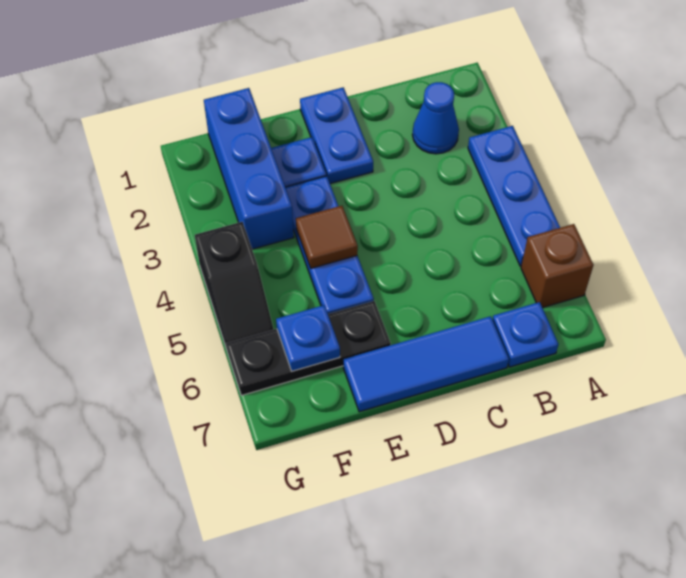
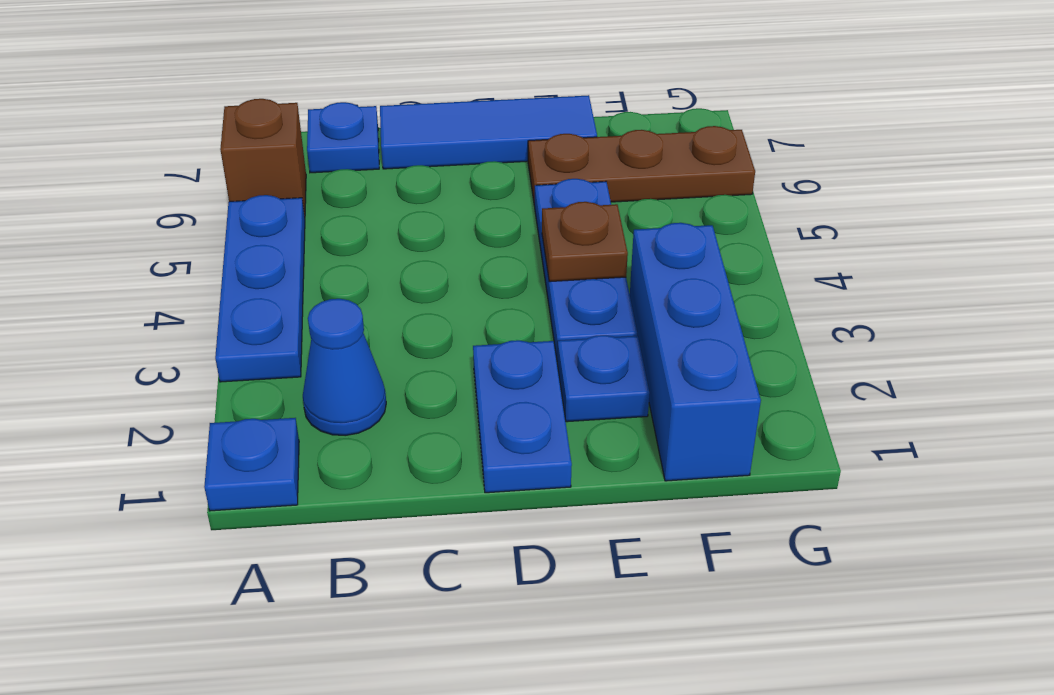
brown 1x1 tile [296,206,358,268] -> brown 1x1 plate [542,202,628,282]
black 1x3 plate [226,301,391,396] -> brown 1x3 plate [528,126,755,206]
blue 1x1 plate [276,305,340,371] -> blue 1x1 plate moved to [204,418,299,511]
black 1x2 slope [195,222,274,349] -> none

